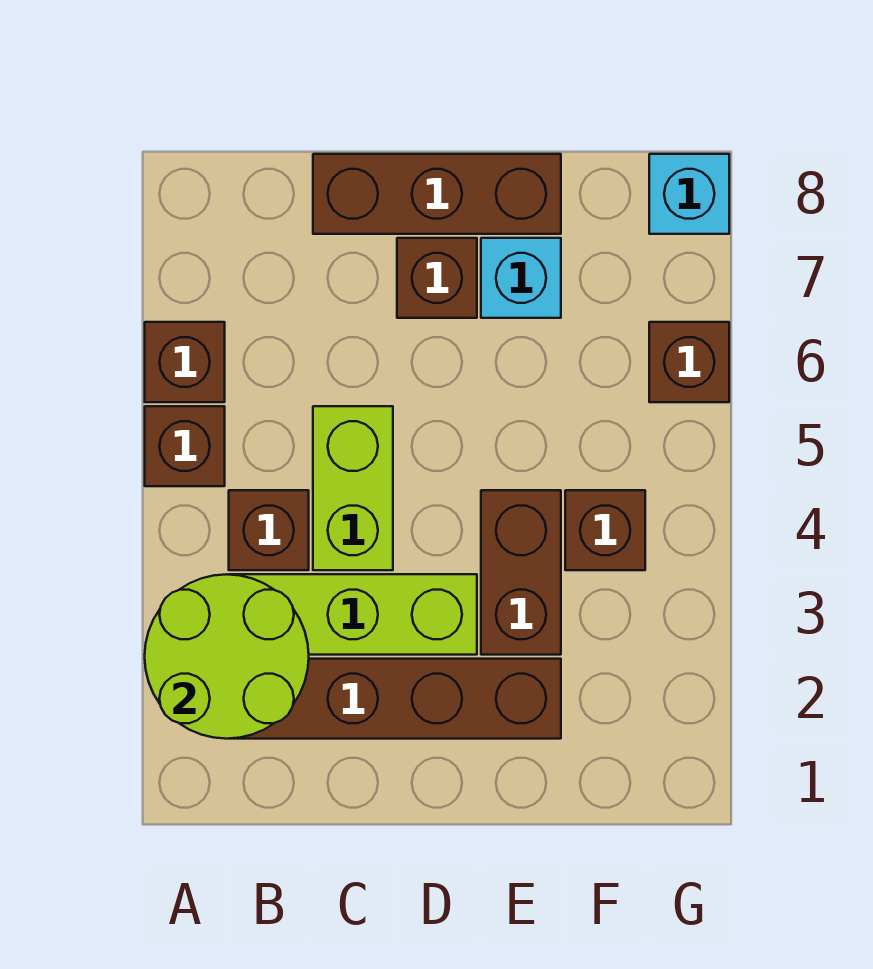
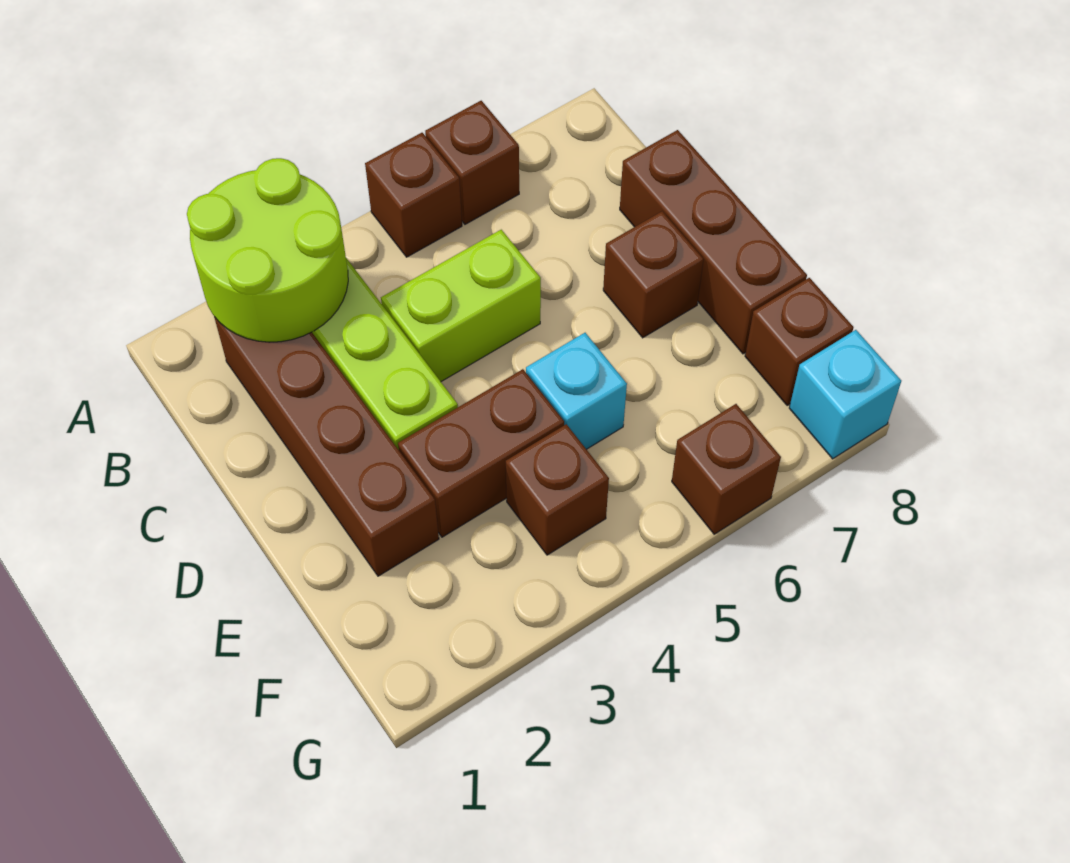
brown 1x1 brick [229,490,309,570] -> brown 1x1 brick moved to [745,278,853,406]
cyan 1x1 brick [481,238,561,318] -> cyan 1x1 brick moved to [526,333,627,449]

